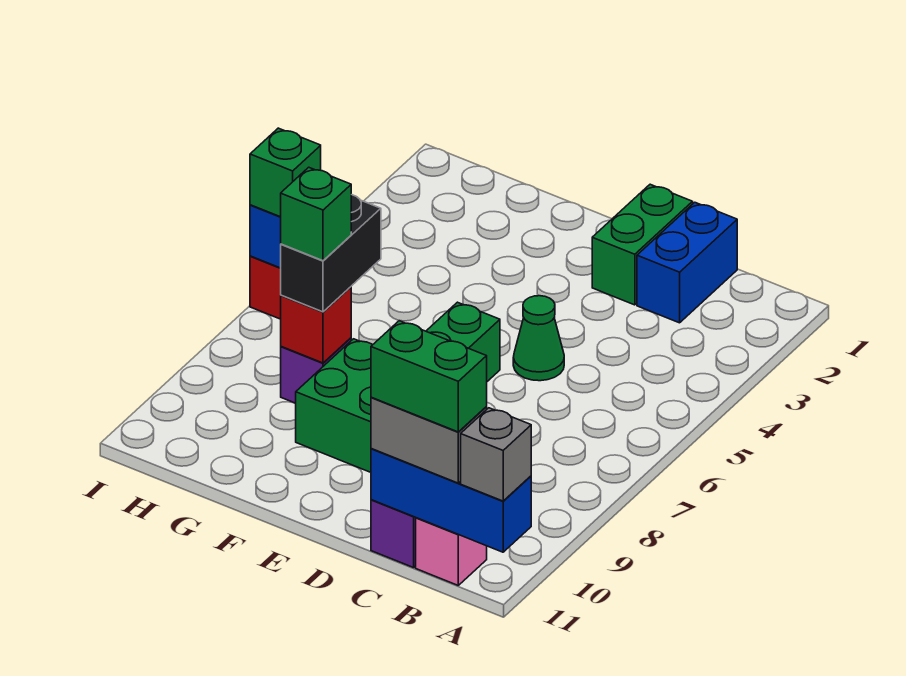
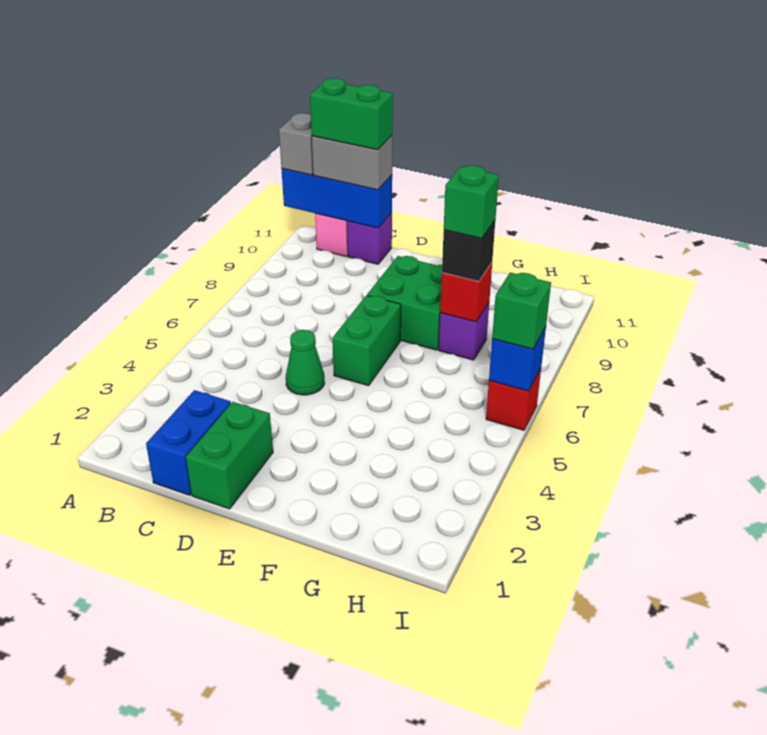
black 1x2 brick [281,195,381,312] -> black 1x1 brick [442,221,495,281]

